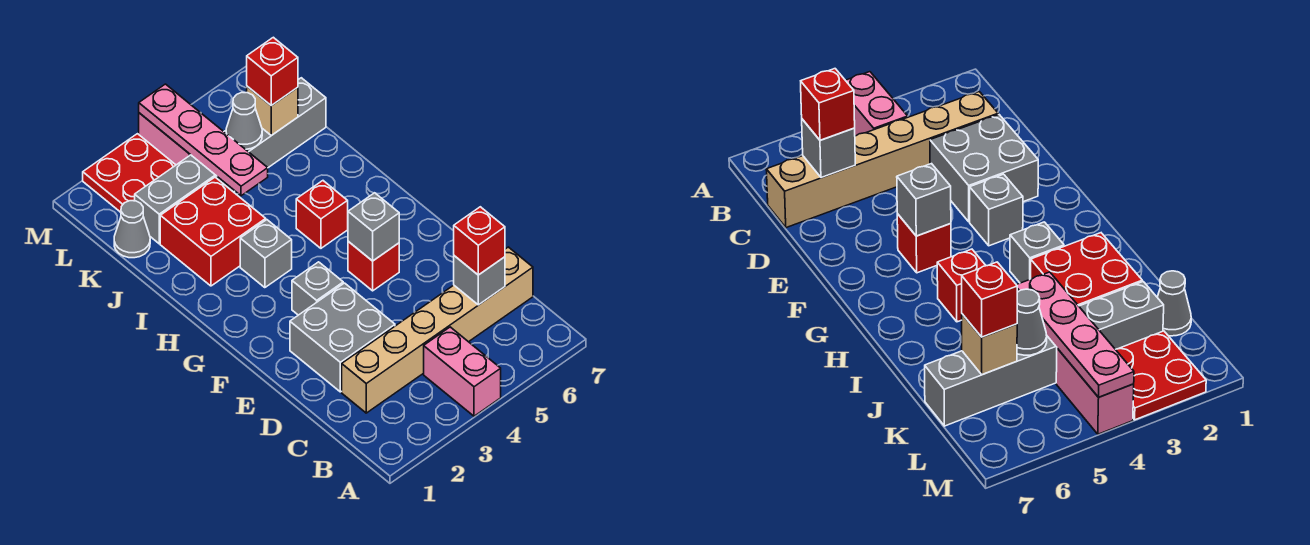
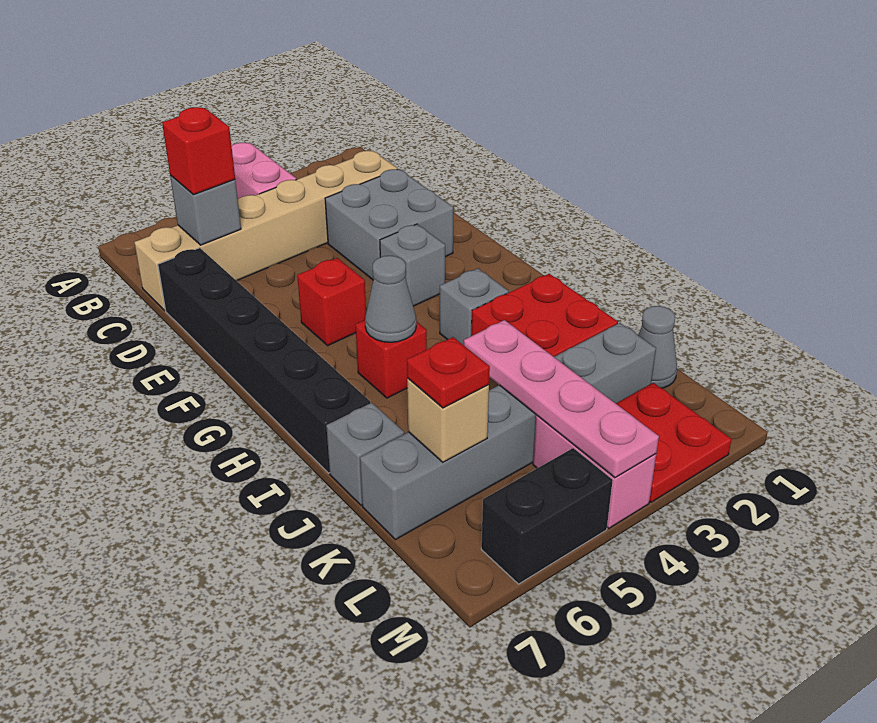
none -> black 1x6 brick [158,248,370,473]
grey 1x1 brick [348,193,399,261] -> grey 1x1 brick moved to [326,403,404,505]
grey 1x1 cone [226,92,262,149] -> grey 1x1 cone moved to [365,256,416,342]
red 1x1 brick [247,37,298,106] -> red 1x1 plate [407,337,490,408]
none -> black 1x2 brick [481,448,613,584]

